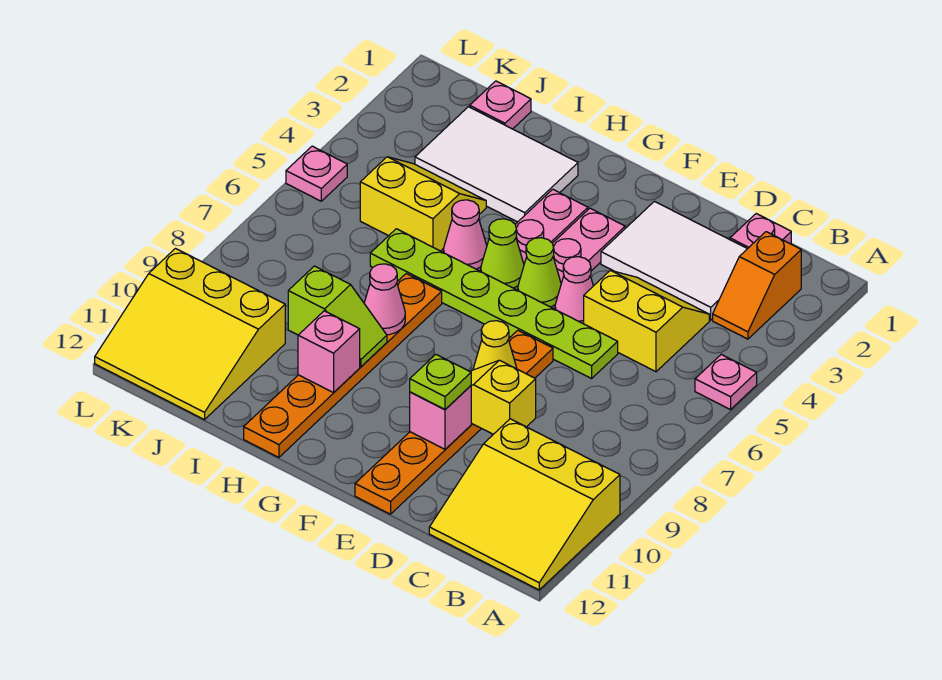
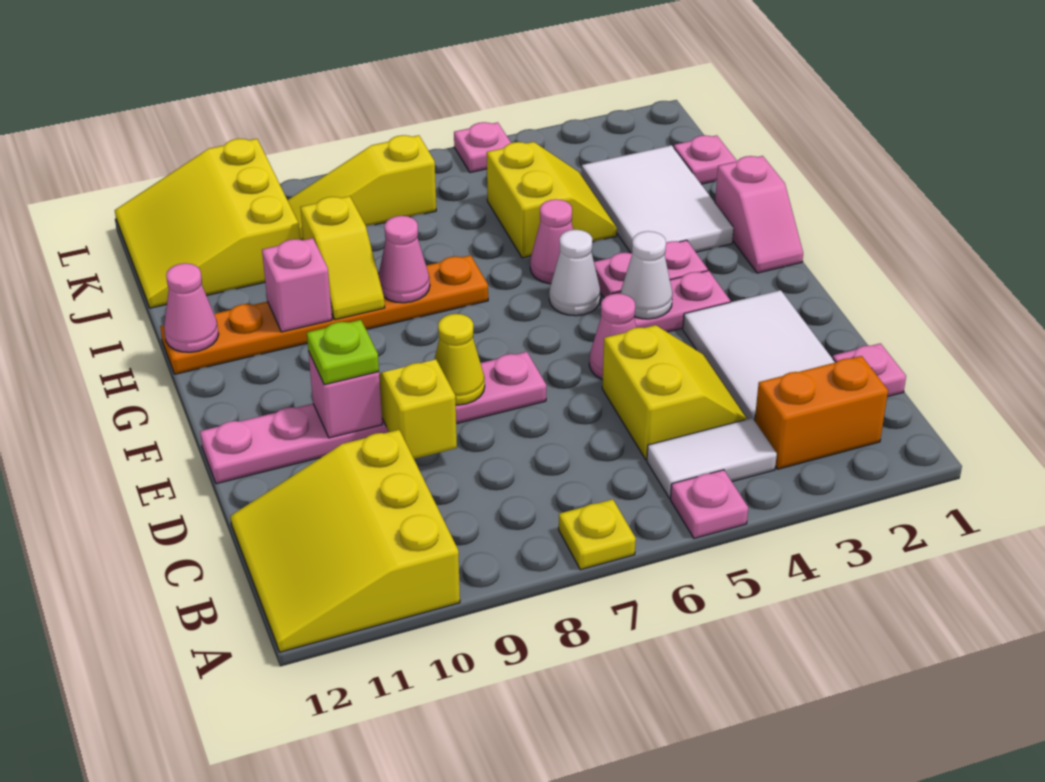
none -> yellow 1x1 plate [559,499,636,570]
orange 1x2 slope [713,232,801,339] -> orange 1x2 brick [755,356,888,469]
none -> white 1x2 tile [647,418,777,498]
lime 1x6 plate [370,229,618,379] -> none
orange 1x6 plate [355,330,553,514] -> pink 1x6 plate [200,352,546,484]
none -> white 1x1 cone [621,231,673,319]
lime 1x1 cone [518,238,561,307] -> none
none -> pink 1x2 slope [715,156,803,273]
lime 1x1 cone [481,219,524,288] -> white 1x1 cone [549,230,600,316]
lime 1x2 slope [288,266,387,367] -> yellow 1x2 slope [300,196,385,320]
none -> pink 1x1 cone [164,263,219,352]
none -> yellow 1x3 slope [288,135,436,240]

